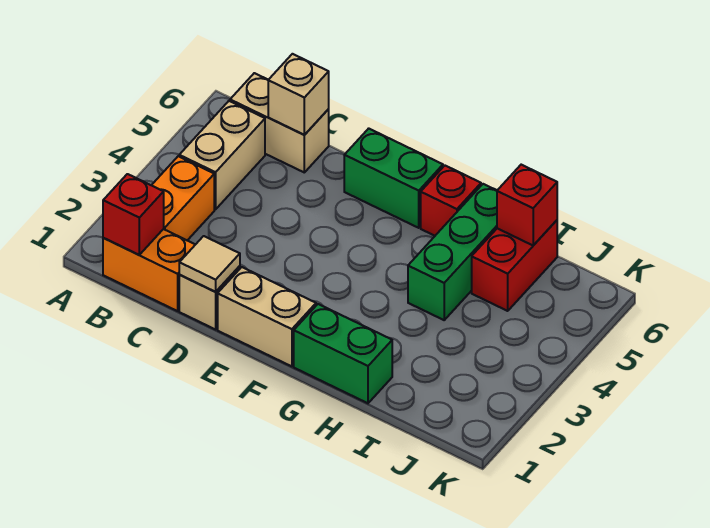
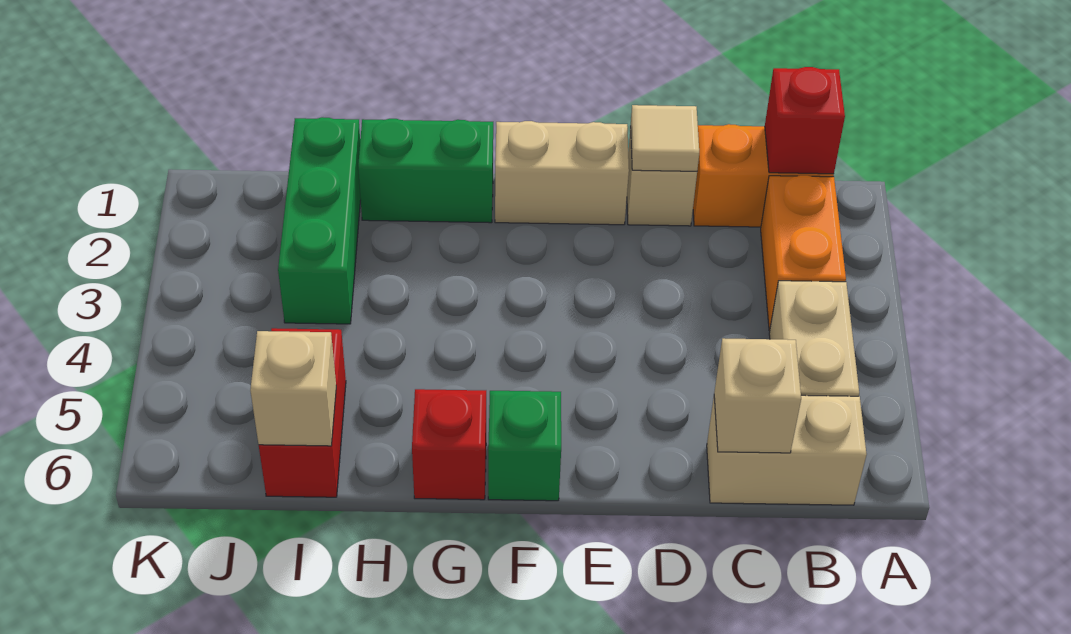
green 1x2 brick [344,128,443,228] -> green 1x1 brick [488,391,561,501]
green 1x3 brick [408,184,497,320] -> green 1x3 brick moved to [278,117,361,324]
red 1x1 brick [497,165,557,245] -> tan 1x1 brick [250,331,336,446]

